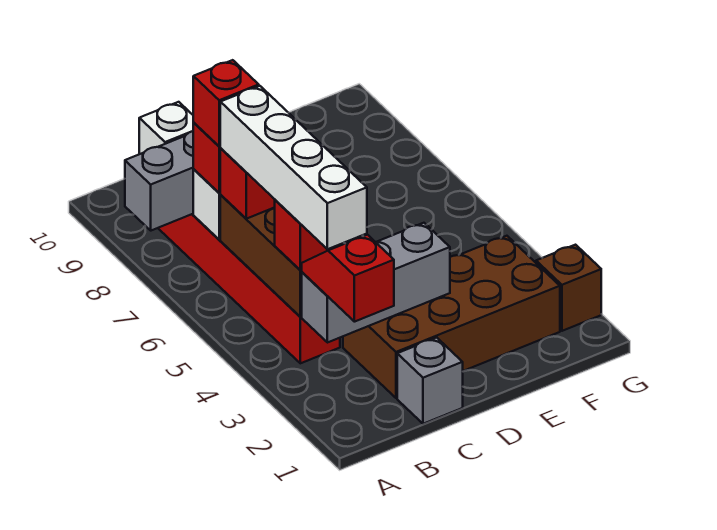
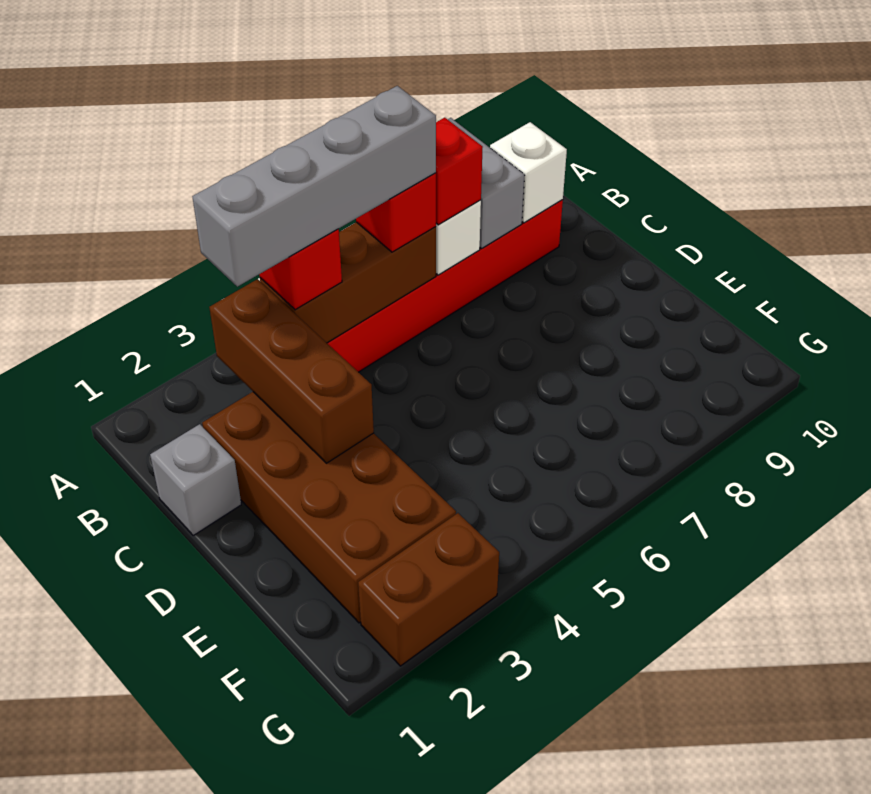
red 1x2 slope [302,235,394,322] -> none
grey 1x3 brick [302,223,450,343] -> brown 1x3 brick [209,279,374,463]
white 1x4 brick [220,86,367,249] -> grey 1x4 brick [192,86,436,287]
red 1x1 brick [193,60,259,146] -> none
brown 1x1 brick [536,245,601,331] -> brown 1x2 brick [358,513,499,666]

